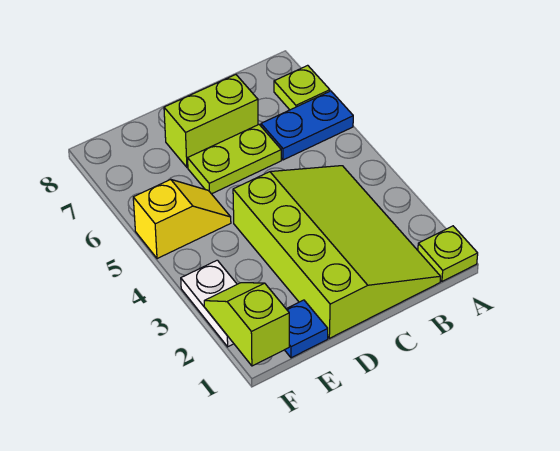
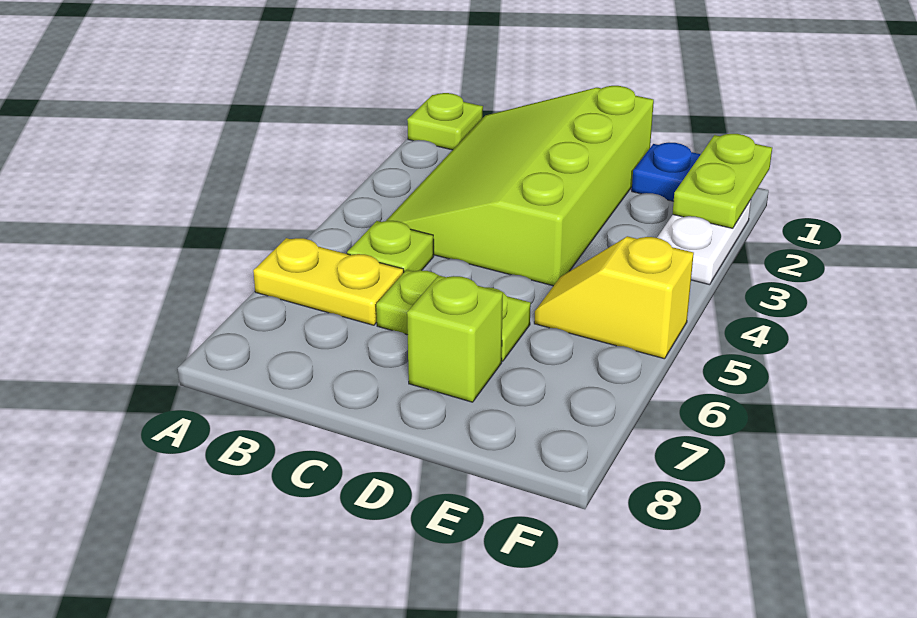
blue 1x2 plate [261,91,353,160] -> yellow 1x2 plate [253,238,404,325]
lime 1x1 plate [274,65,330,110] -> lime 1x1 plate moved to [347,221,434,272]
lime 1x2 brick [164,75,258,167] -> lime 1x1 brick [407,275,503,402]
lime 1x2 slope [204,283,289,366] -> lime 1x2 plate [673,134,772,228]

